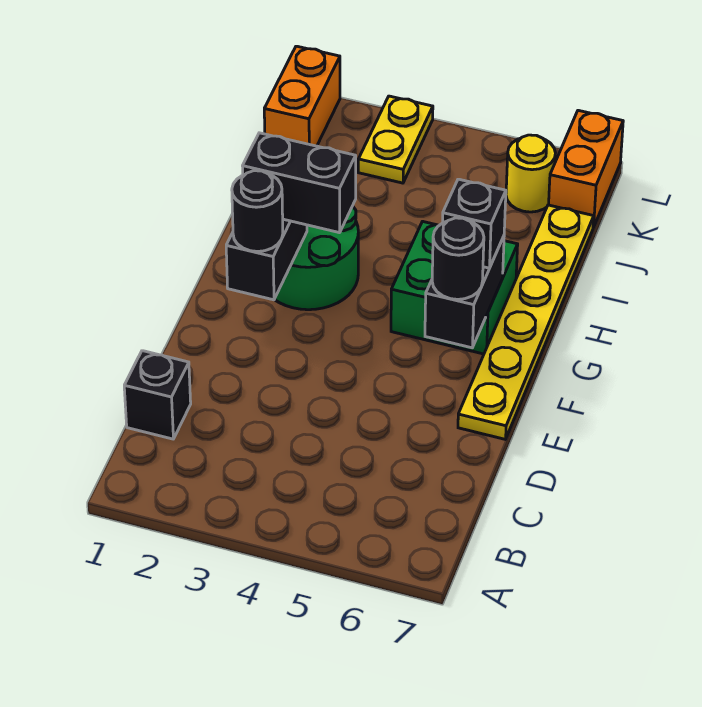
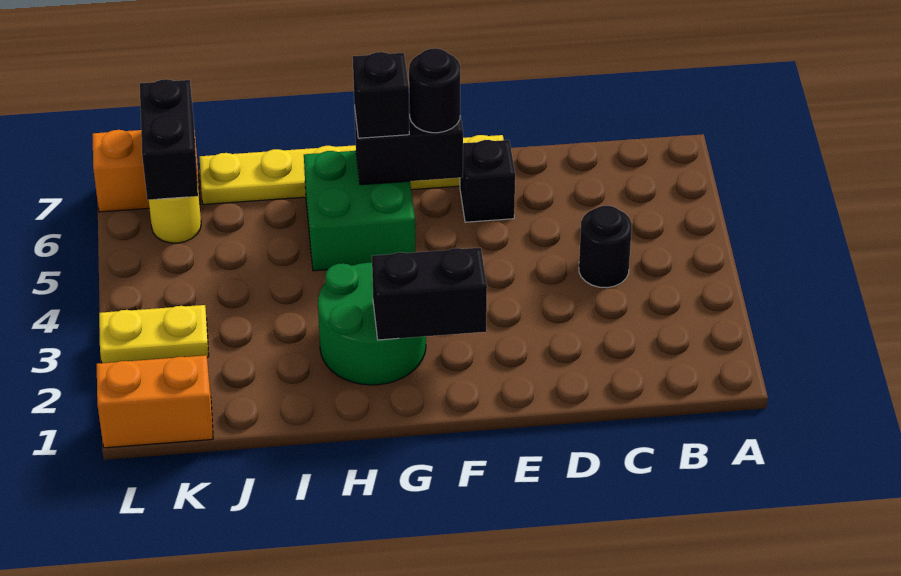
black 1x1 brick [124,351,191,439] -> black 1x1 brick moved to [460,140,515,222]
black 1x1 round brick [232,171,283,252] -> black 1x1 round brick moved to [579,206,632,288]
black 1x2 brick [243,133,356,233] -> black 1x2 brick moved to [140,79,198,200]

